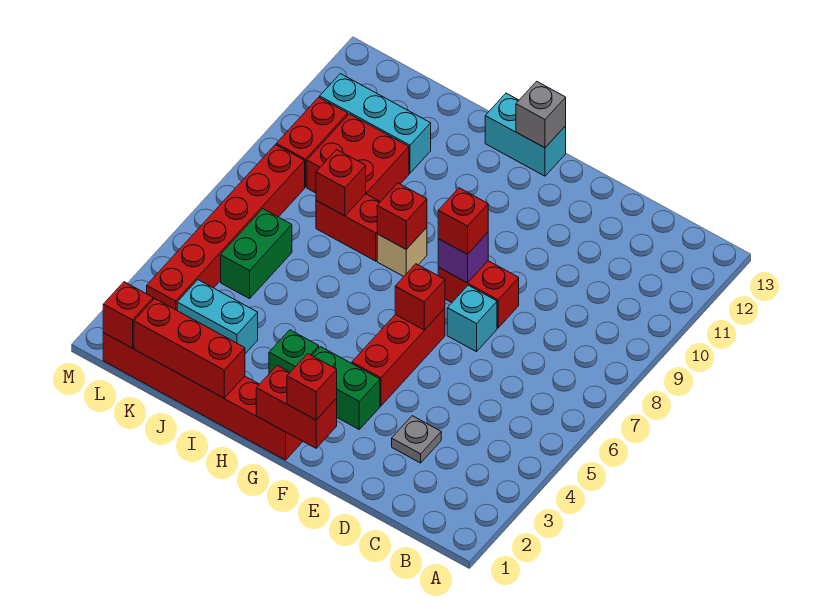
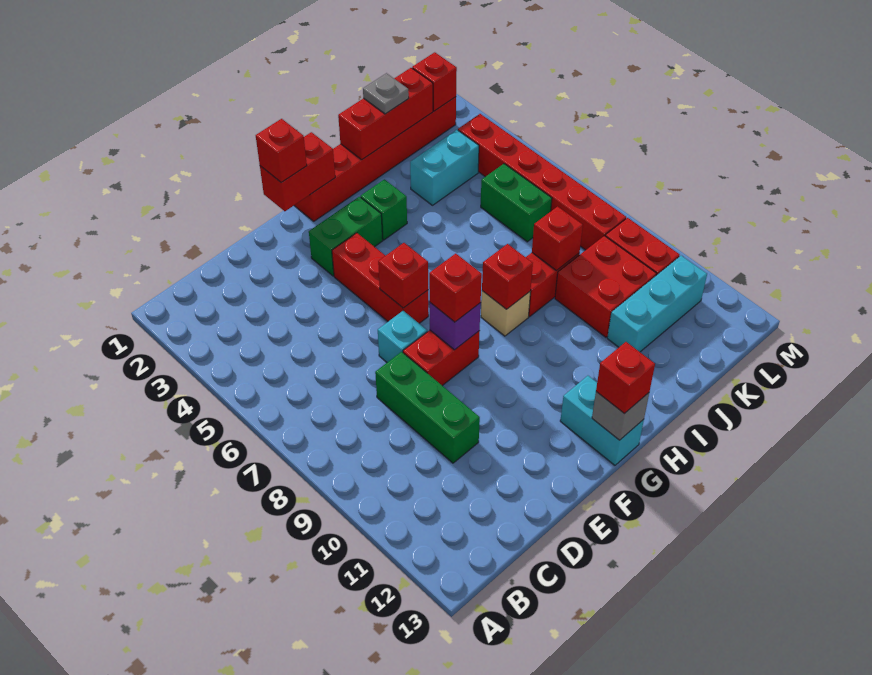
grey 1x1 plate [392,416,441,463] -> grey 1x1 plate moved to [363,73,409,114]
none -> green 1x3 brick [375,352,480,463]
cyan 1x2 brick [485,93,566,176] -> cyan 1x2 brick turned to [560,376,644,465]
none -> red 1x1 brick [596,342,655,413]

